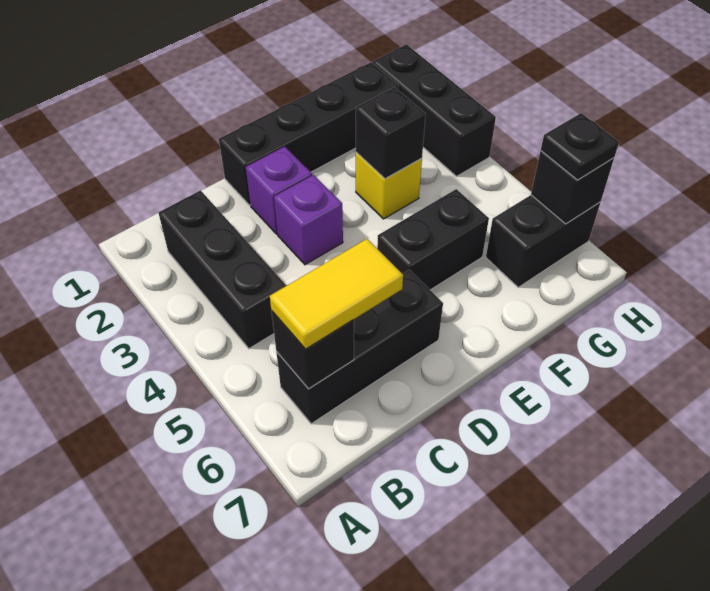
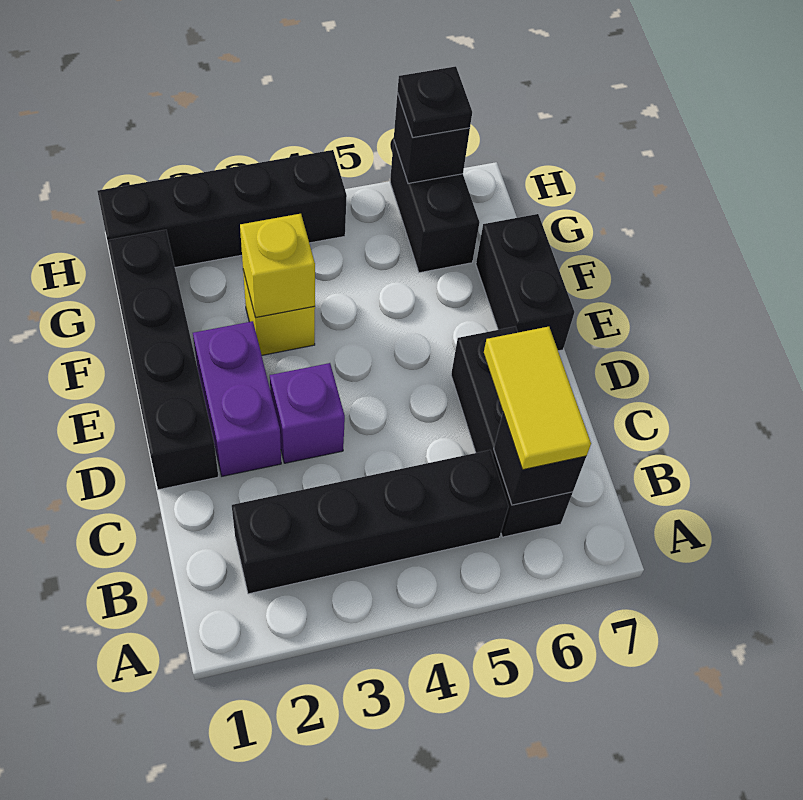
black 1x3 brick [158,190,287,349] -> black 1x4 brick [232,450,509,594]
purple 1x1 brick [246,147,312,234] -> purple 1x2 brick [193,321,281,476]
black 1x2 brick [377,189,489,290] -> black 1x2 brick moved to [476,214,574,351]
black 1x1 brick [356,87,426,179] -> yellow 1x1 brick [240,214,315,318]
black 1x3 brick [373,44,496,176] -> black 1x4 brick [97,150,347,267]

